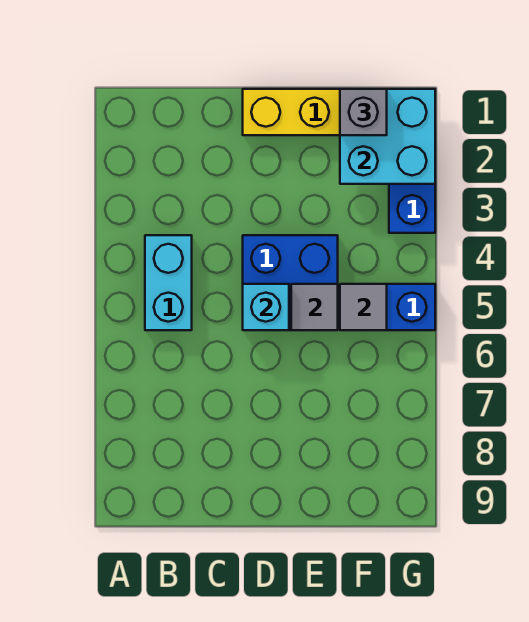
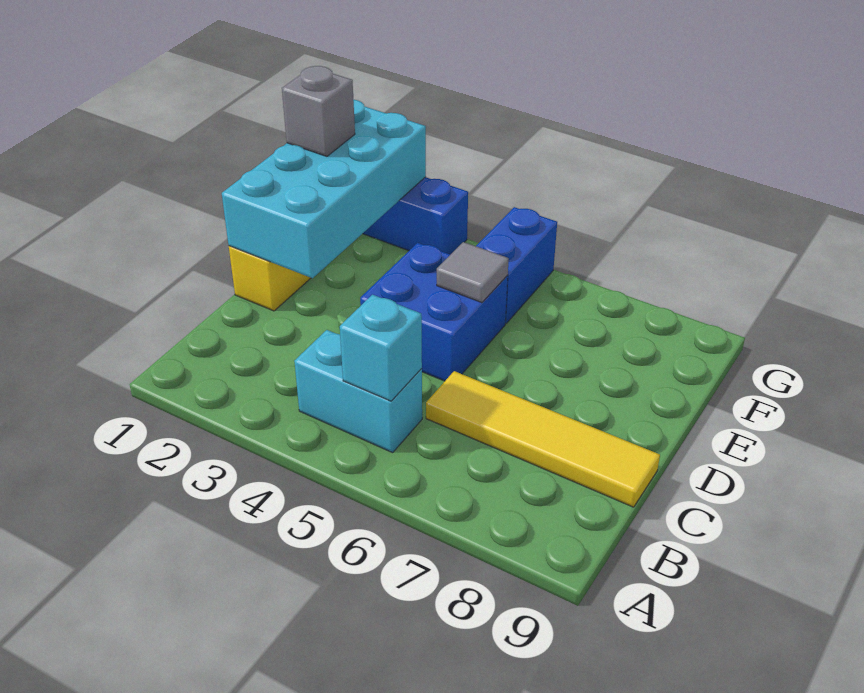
none -> yellow 1x4 tile [426,371,660,507]
cyan 1x1 brick [243,284,289,330] -> cyan 1x1 brick moved to [340,295,422,401]
cyan 2x2 brick [340,89,435,184] -> cyan 2x4 brick [222,100,426,278]
grey 1x1 tile [340,284,387,330] -> none

